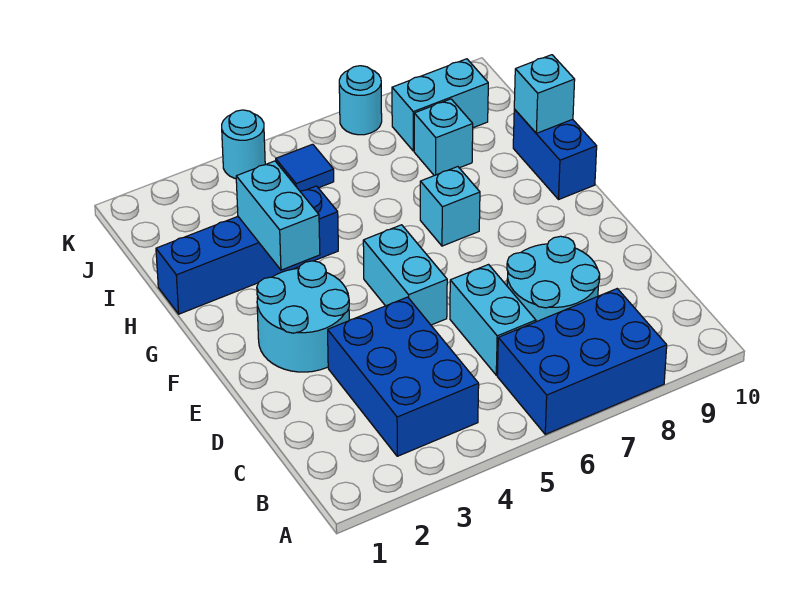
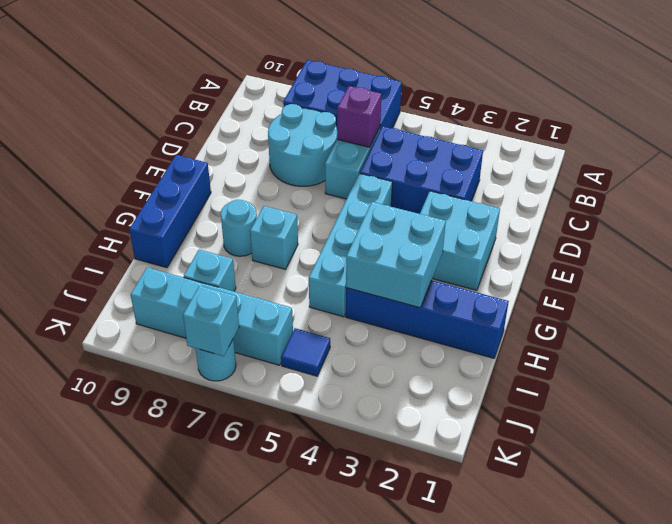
blue 2x3 brick [328,297,479,456] -> blue 2x3 brick turned to [360,126,483,214]
none -> purple 1x1 brick [337,86,381,147]
cyan 2x2 round brick [257,261,349,372] -> cyan 2x2 brick [420,191,500,290]
cyan 1x2 brick [363,225,447,325] -> cyan 1x4 brick [309,173,392,317]
cyan 1x2 brick [236,161,320,270] -> cyan 2x2 brick [346,202,446,308]
blue 1x2 brick [513,109,597,199] -> blue 1x3 brick [129,155,211,268]
cyan 1x1 brick [514,55,575,133] -> cyan 1x1 brick moved to [183,286,239,356]
cyan 1x2 brick [392,59,488,151] -> cyan 1x4 brick [131,267,293,365]
cyan 1x1 round brick [222,110,265,179] -> cyan 1x1 round brick moved to [221,200,257,256]

